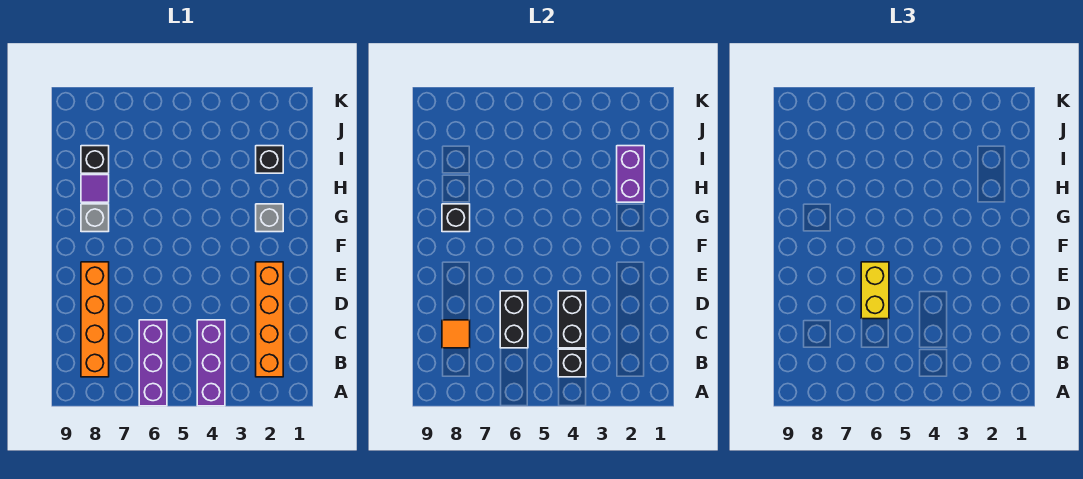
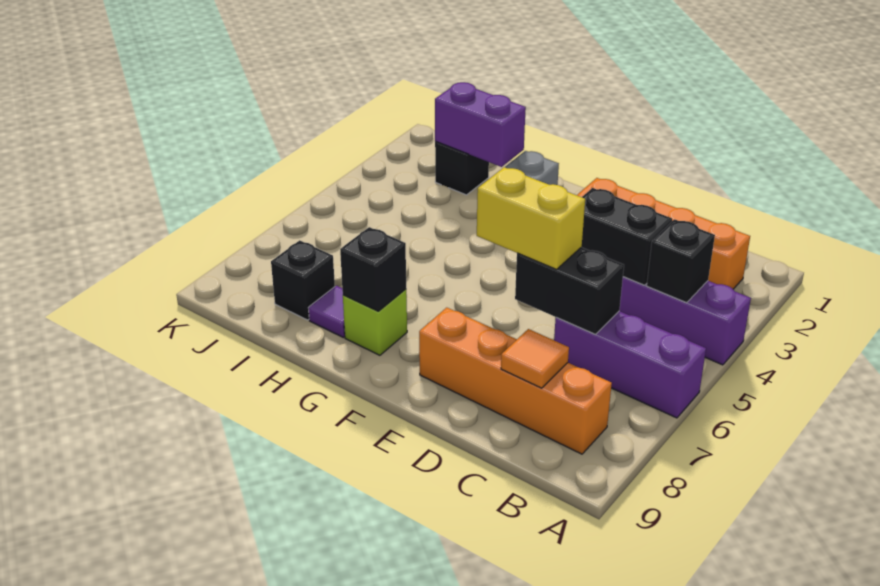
grey 1x1 brick [81,204,109,232] -> lime 1x1 brick [343,289,407,355]

